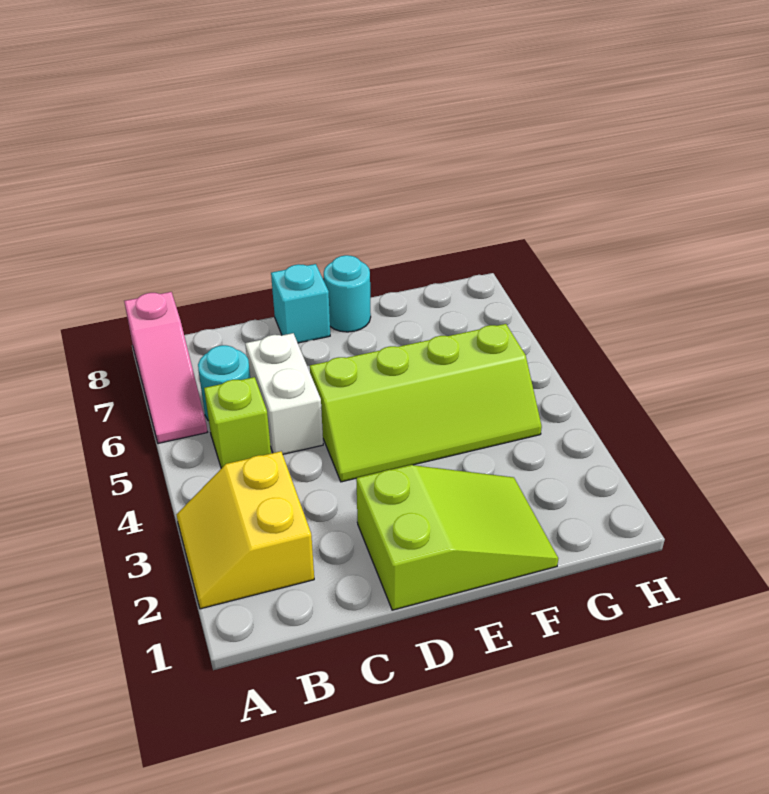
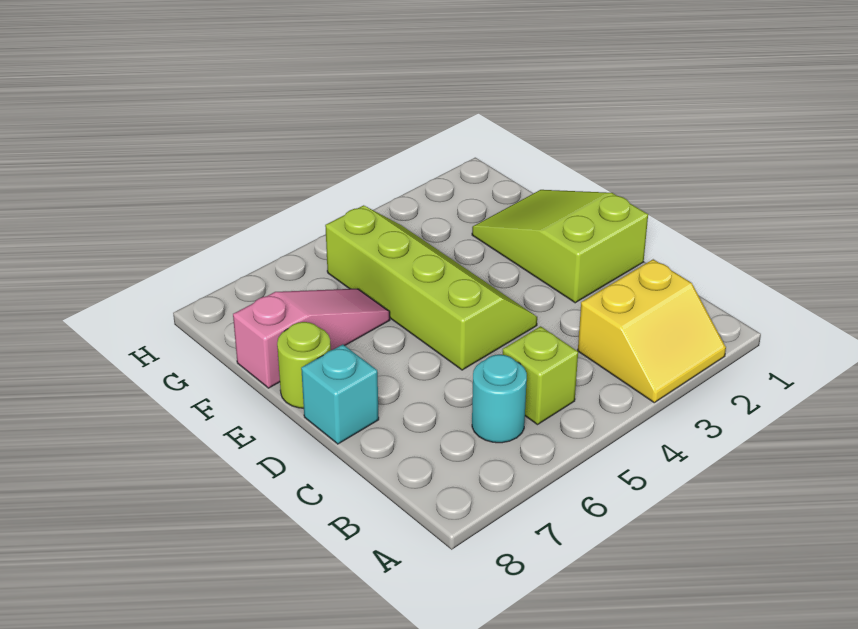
pink 1x3 slope [124,292,207,443] -> pink 1x3 slope moved to [233,289,390,388]
white 1x2 brick [245,333,323,454] -> none
cyan 1x1 round brick [324,255,371,332] -> lime 1x1 round brick [277,322,331,408]

